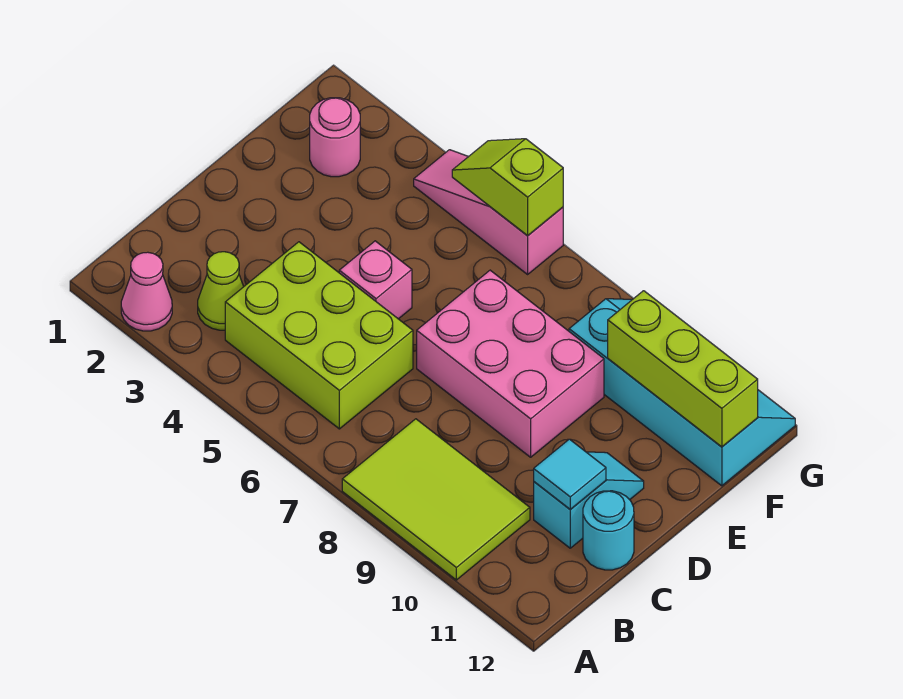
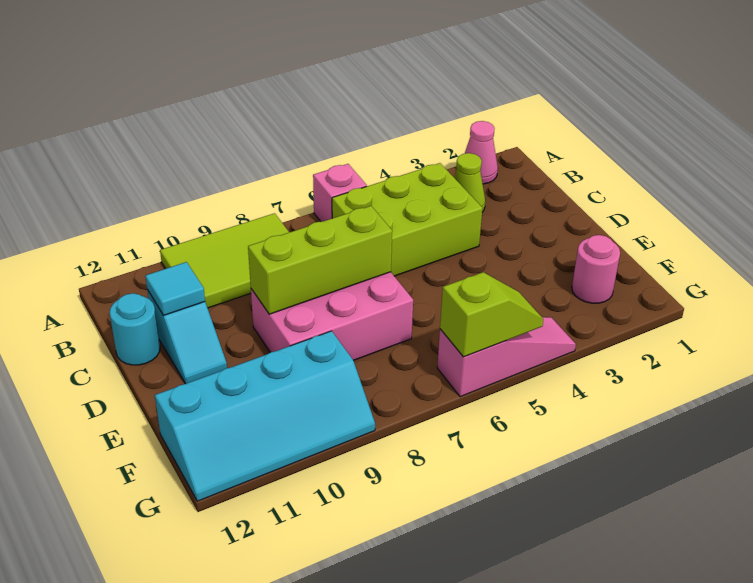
pink 1x1 brick [339,241,412,319] -> pink 1x1 brick moved to [313,164,367,222]
lime 1x3 brick [608,291,758,447] -> lime 1x3 brick moved to [248,206,392,314]

